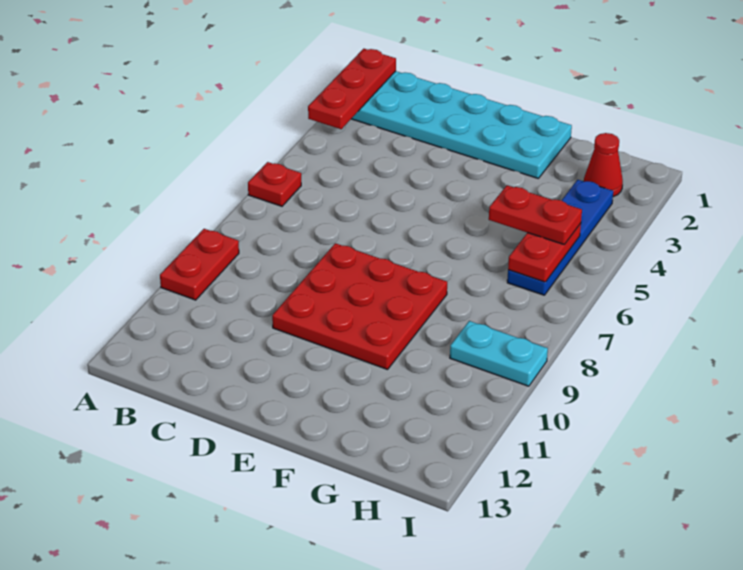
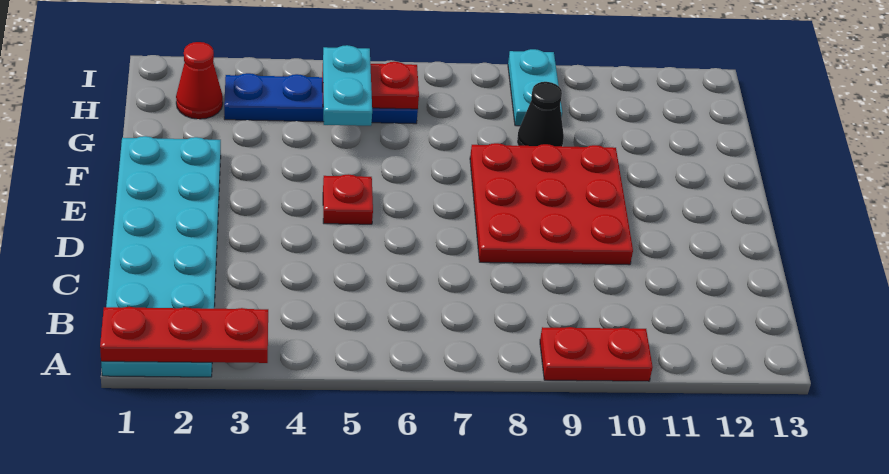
red 1x1 plate [248,162,301,206] -> red 1x1 plate moved to [323,174,373,224]
red 1x2 plate [489,185,582,244] -> cyan 1x2 plate [323,45,372,126]
none -> black 1x1 cone [517,82,564,146]

